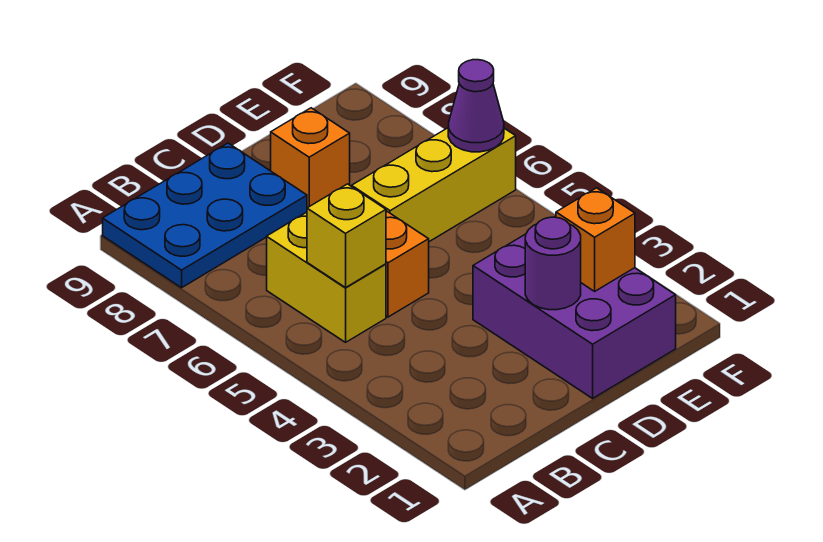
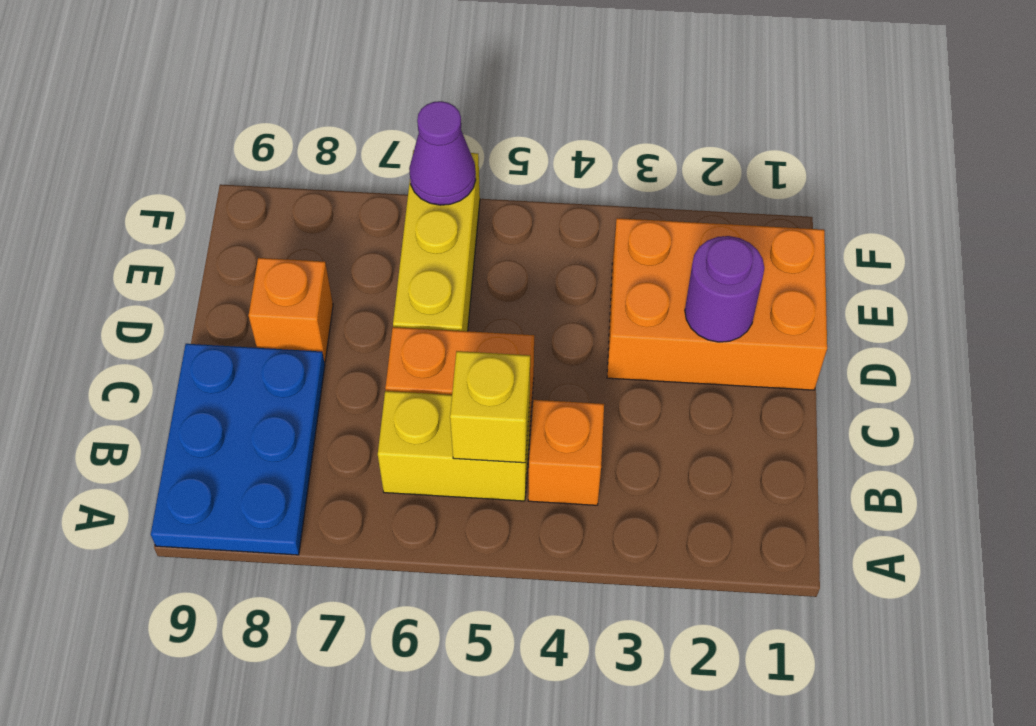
purple 2x3 brick [473,216,676,398] -> orange 2x3 brick [607,218,827,390]
orange 1x1 brick [556,188,635,291] -> orange 1x1 brick moved to [528,400,604,505]

